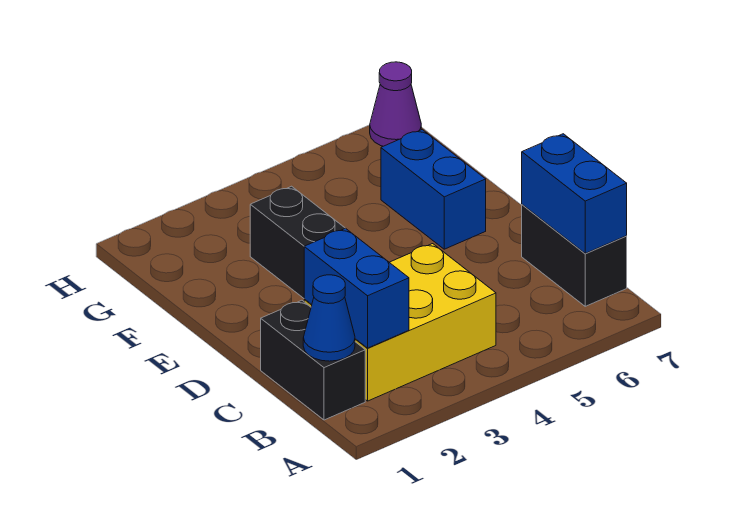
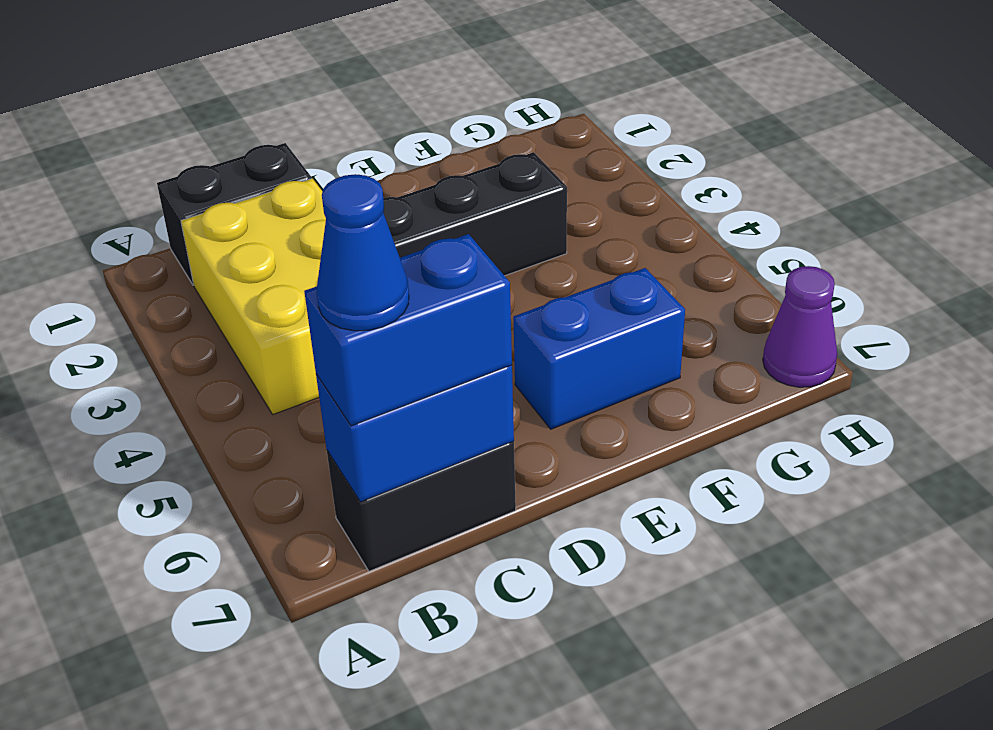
blue 1x1 cone [303,275,355,361] -> blue 1x1 cone moved to [317,174,409,331]
blue 1x2 brick [304,228,409,348] -> blue 1x2 brick moved to [304,234,512,426]

